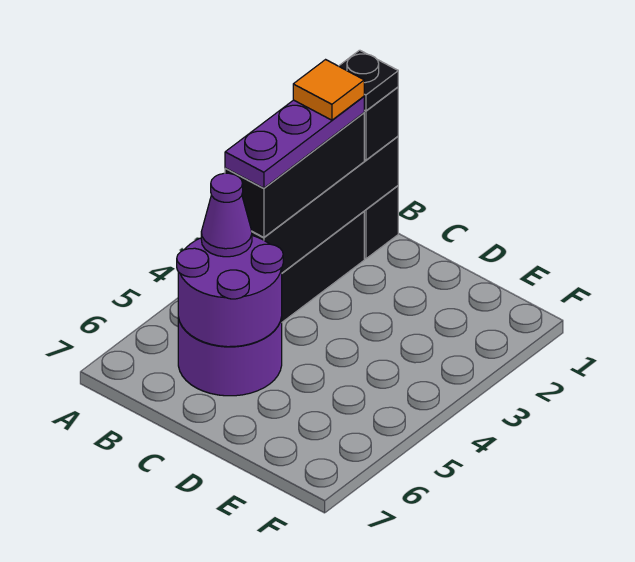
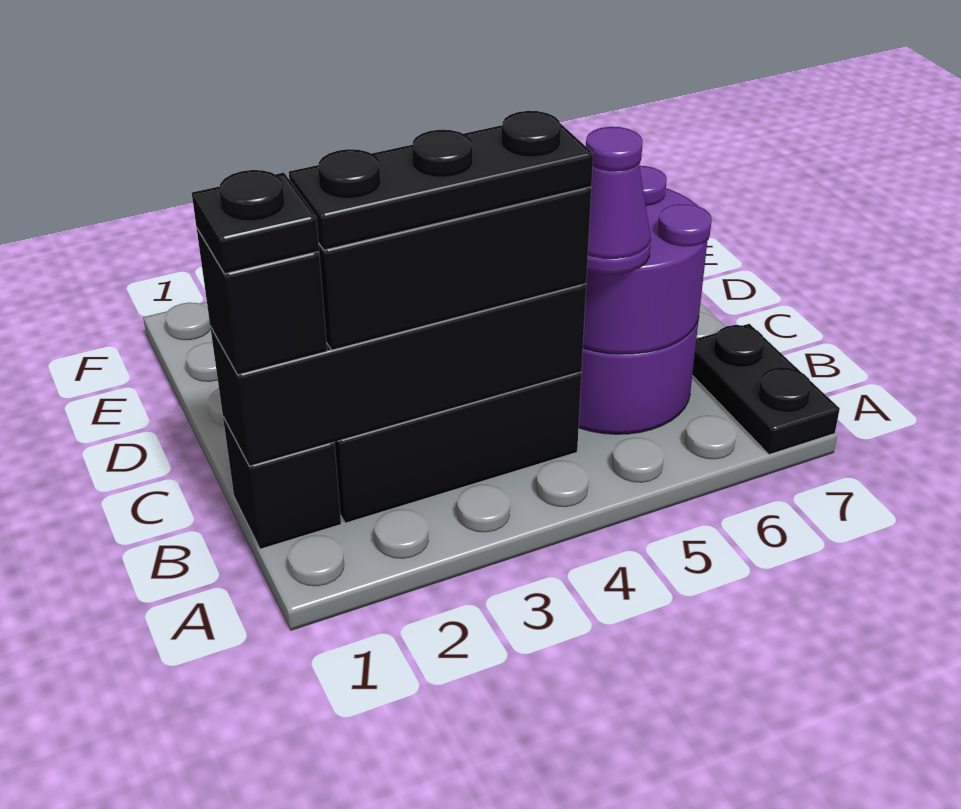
none -> black 1x2 plate [692,324,840,455]
purple 1x3 plate [225,96,364,188] -> black 1x3 plate [289,111,593,250]
orange 1x1 tile [293,60,364,120] -> none

